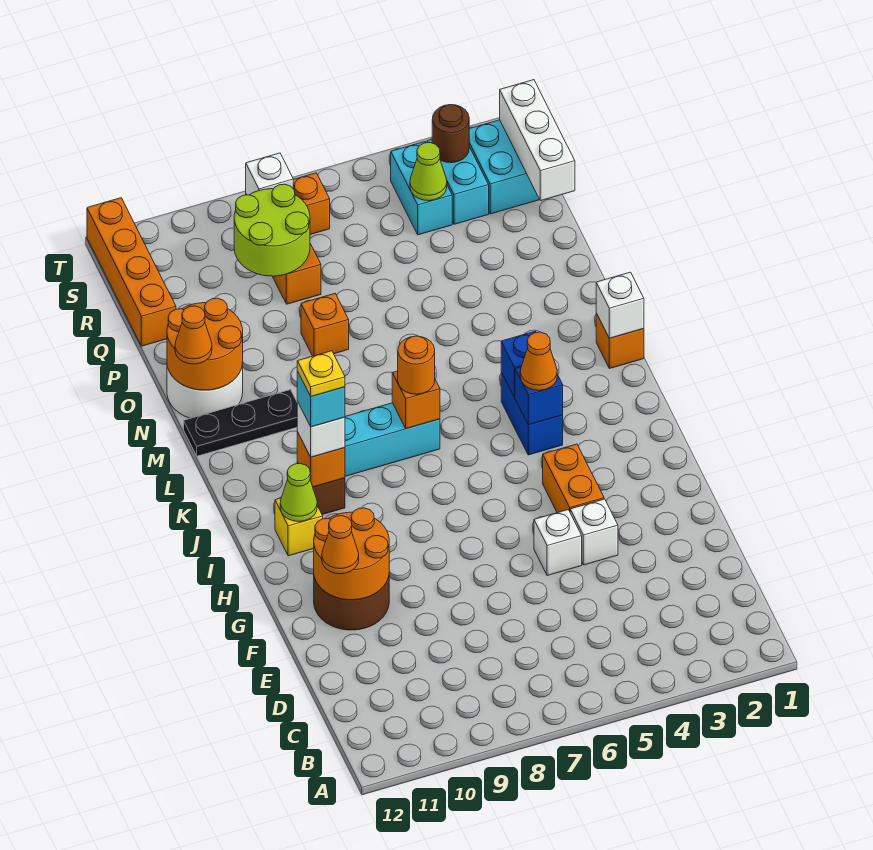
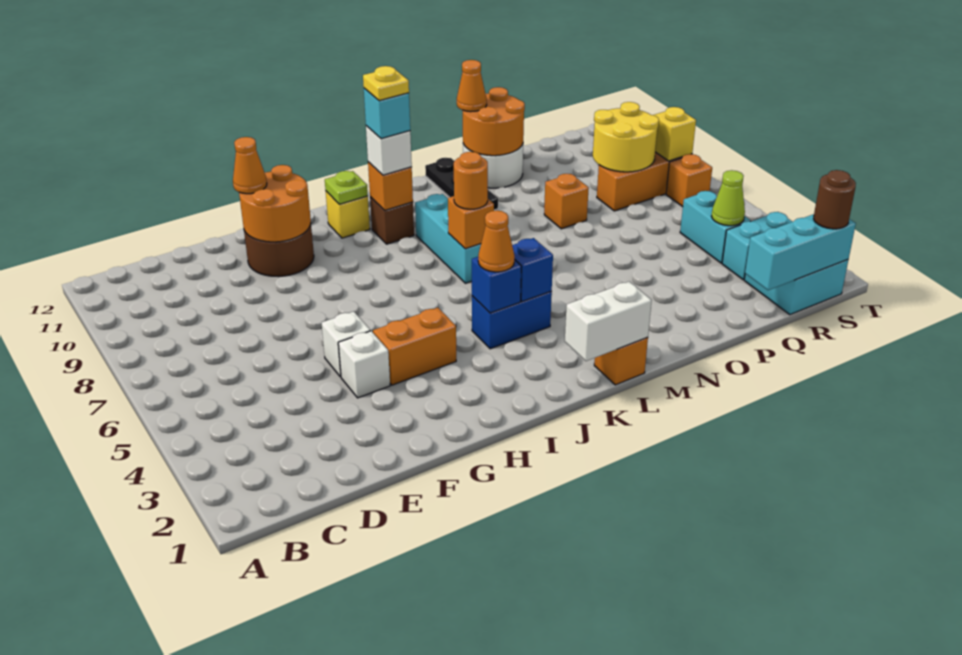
lime 1x1 cone [280,463,317,522] -> lime 1x1 plate [325,171,368,204]
white 1x1 brick [596,272,644,338] -> white 1x2 brick [565,282,652,361]
white 1x3 brick [500,80,575,201] -> cyan 1x3 brick [745,214,856,290]
lime 2x2 round brick [234,184,310,276] -> yellow 2x2 round brick [593,102,659,172]
orange 1x4 brick [87,198,176,346] -> none
cyan 1x2 brick [391,142,452,235] -> cyan 1x2 brick turned to [680,191,751,263]
brown 1x1 round brick [432,105,469,163] -> brown 1x1 round brick moved to [814,170,856,229]
white 1x1 brick [246,153,293,195] -> yellow 1x1 brick [654,107,696,161]

